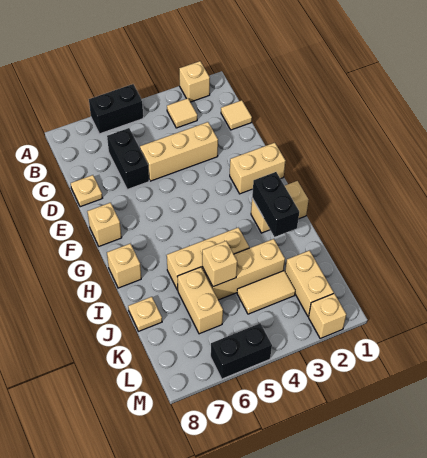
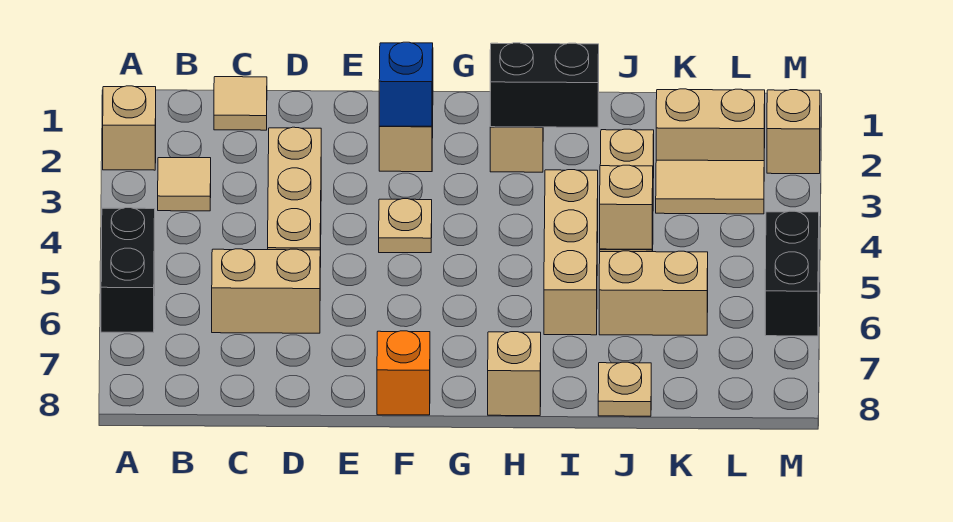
black 1x2 brick [107,128,149,190] -> tan 1x2 brick [212,249,320,333]
tan 1x1 plate [71,175,102,207] -> tan 1x1 plate moved to [379,199,432,253]
none -> blue 1x1 brick [379,42,433,126]
tan 1x1 brick [87,203,122,246] -> orange 1x1 brick [377,331,430,415]
tan 1x2 tile [237,271,295,314] -> tan 1x2 tile turned to [656,160,764,214]

